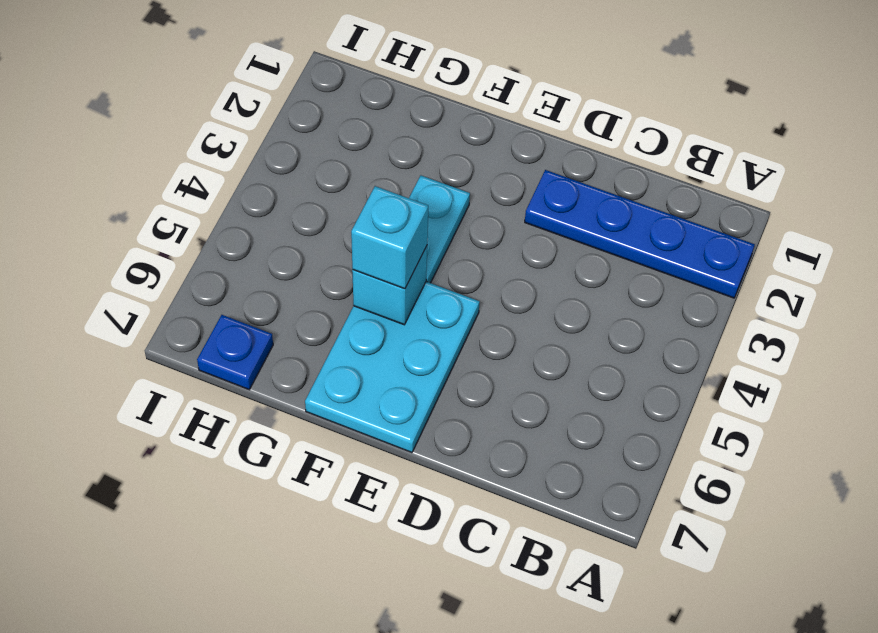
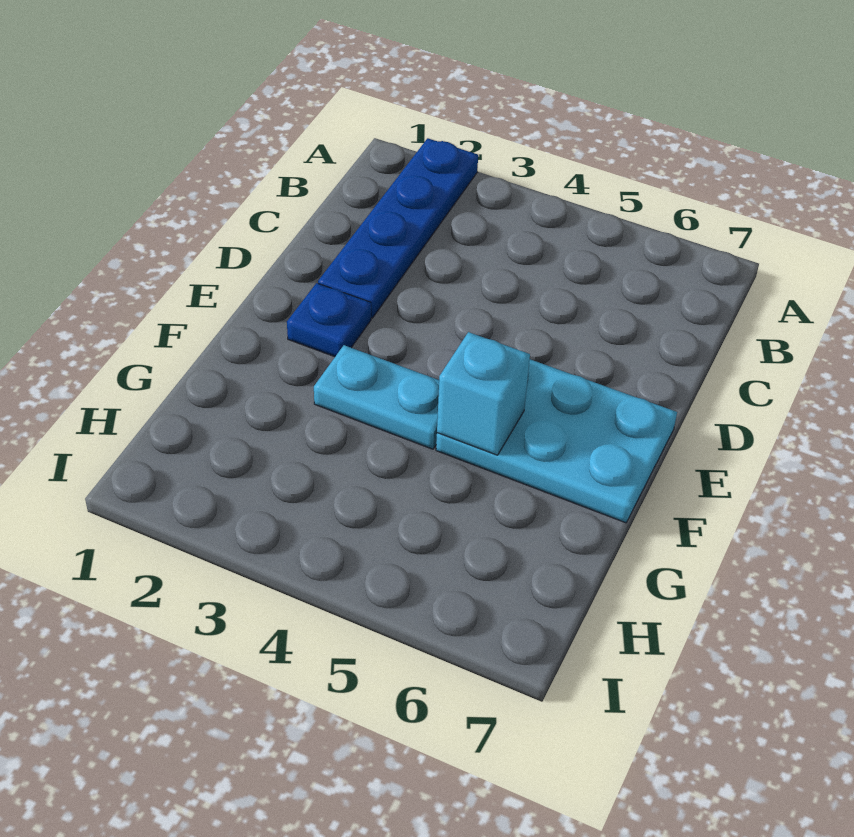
cyan 1x1 brick [351,186,428,289] -> none
blue 1x1 plate [197,315,273,390] -> blue 1x1 plate moved to [287,283,371,357]

